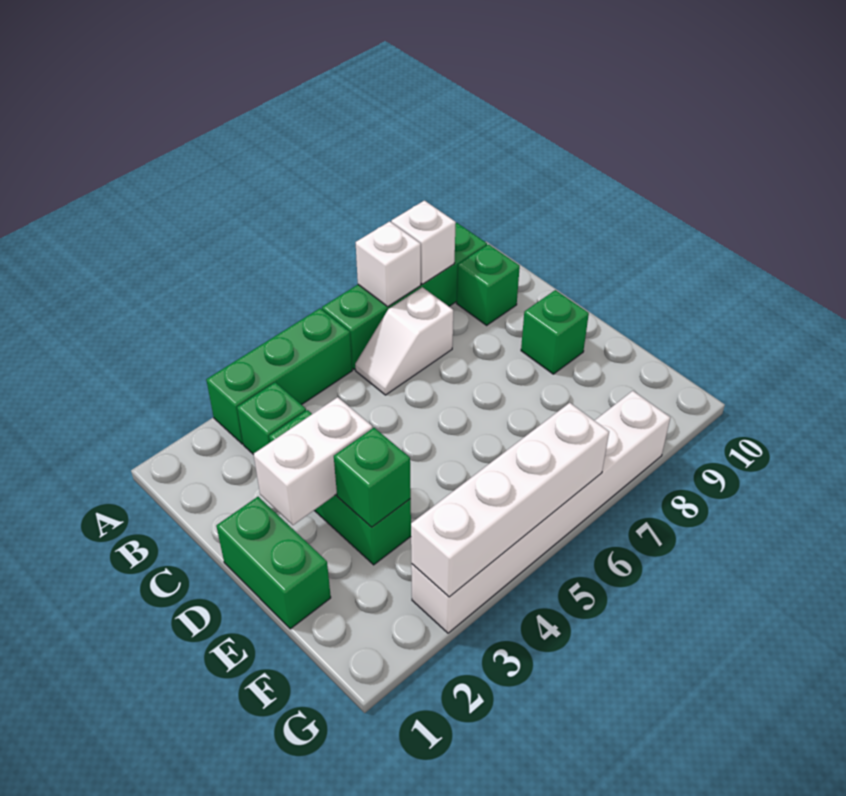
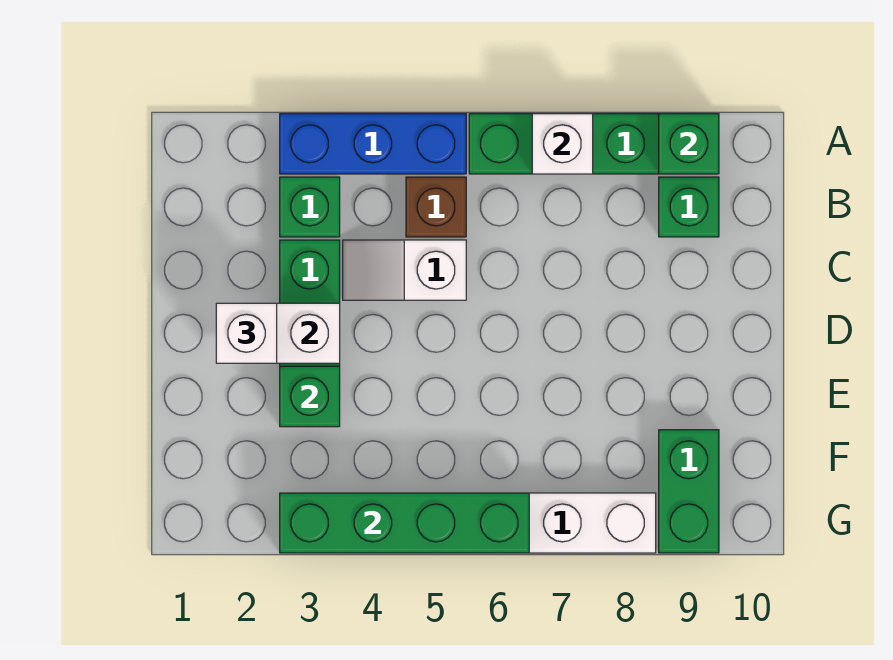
green 1x3 brick [206,308,352,444] -> blue 1x3 brick [280,114,466,174]
white 1x1 brick [391,201,456,284] -> white 1x1 brick moved to [216,303,277,363]
none -> brown 1x1 brick [406,177,466,237]
white 1x2 slope [355,287,453,395] -> white 1x2 slope moved to [343,240,466,300]
green 1x2 brick [216,497,331,629] -> green 1x2 brick moved to [659,430,719,553]
green 1x1 brick [521,290,589,374] -> green 1x1 brick moved to [659,114,719,174]
white 1x4 brick [411,403,609,597] -> green 1x4 brick [280,493,529,553]

